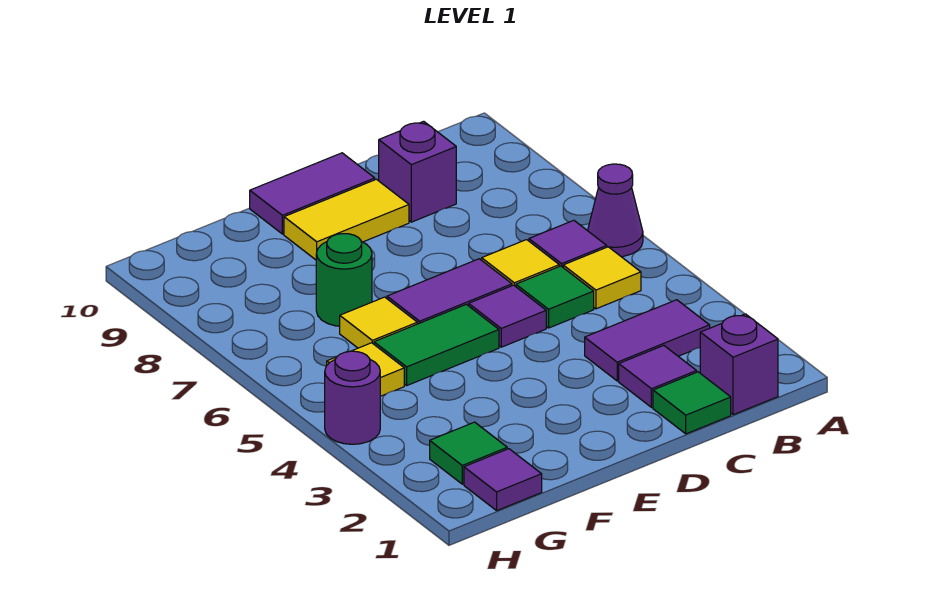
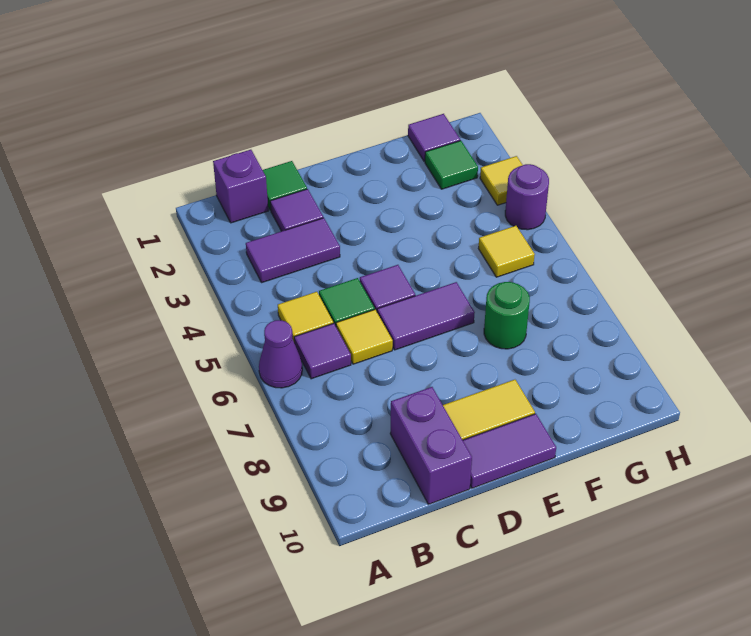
purple 1x1 brick [379,121,456,222] -> purple 1x2 brick [390,387,472,504]
green 1x2 tile [374,304,499,385] -> none
yellow 1x1 tile [340,297,417,348] -> yellow 1x1 tile moved to [480,156,522,205]

